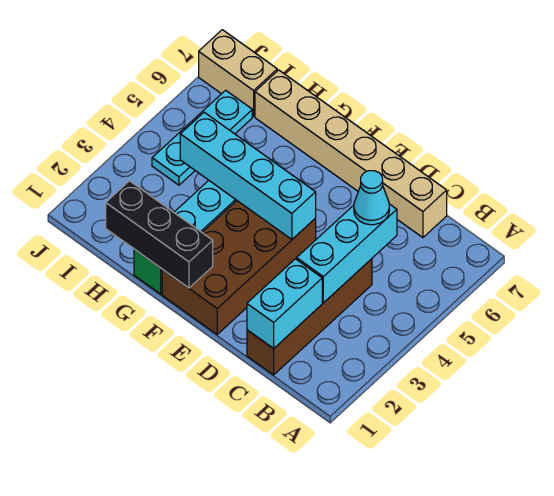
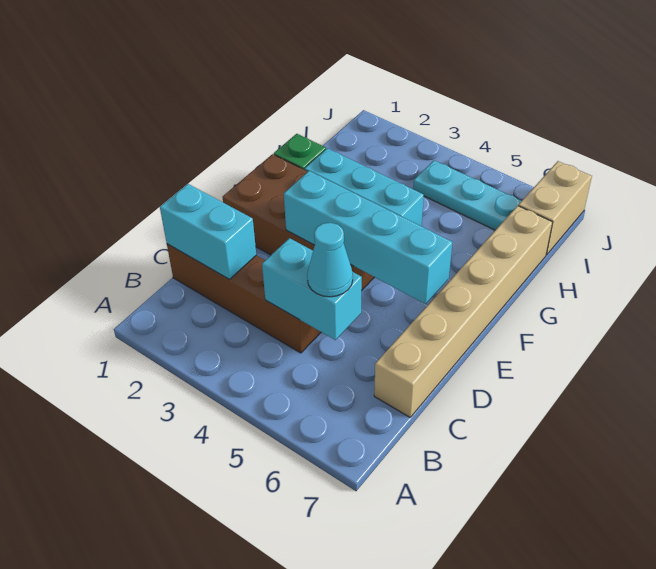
cyan 1x3 brick [297,204,397,303] -> cyan 1x2 brick [262,238,362,340]
cyan 1x4 brick [180,112,316,239] -> cyan 1x4 brick turned to [284,171,452,304]
black 1x3 brick [106,181,213,288] -> none

